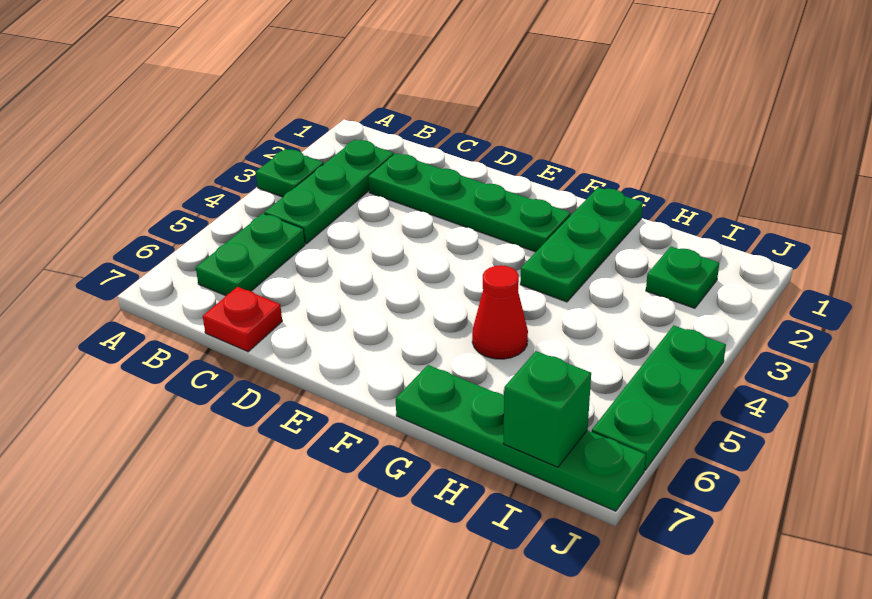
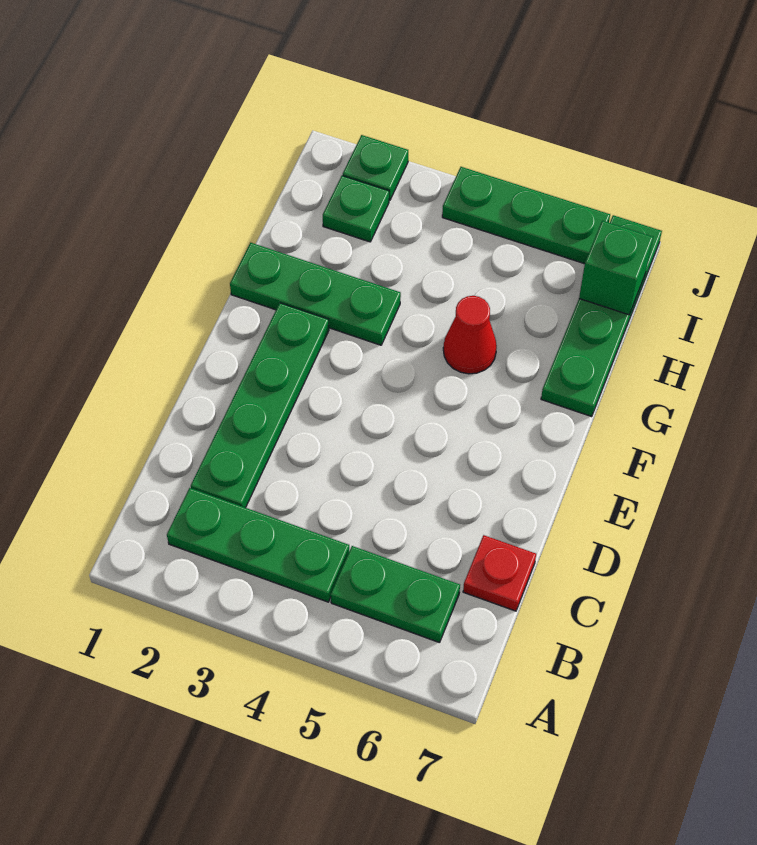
green 1x1 plate [256,149,324,197] -> green 1x1 plate moved to [343,135,408,200]

